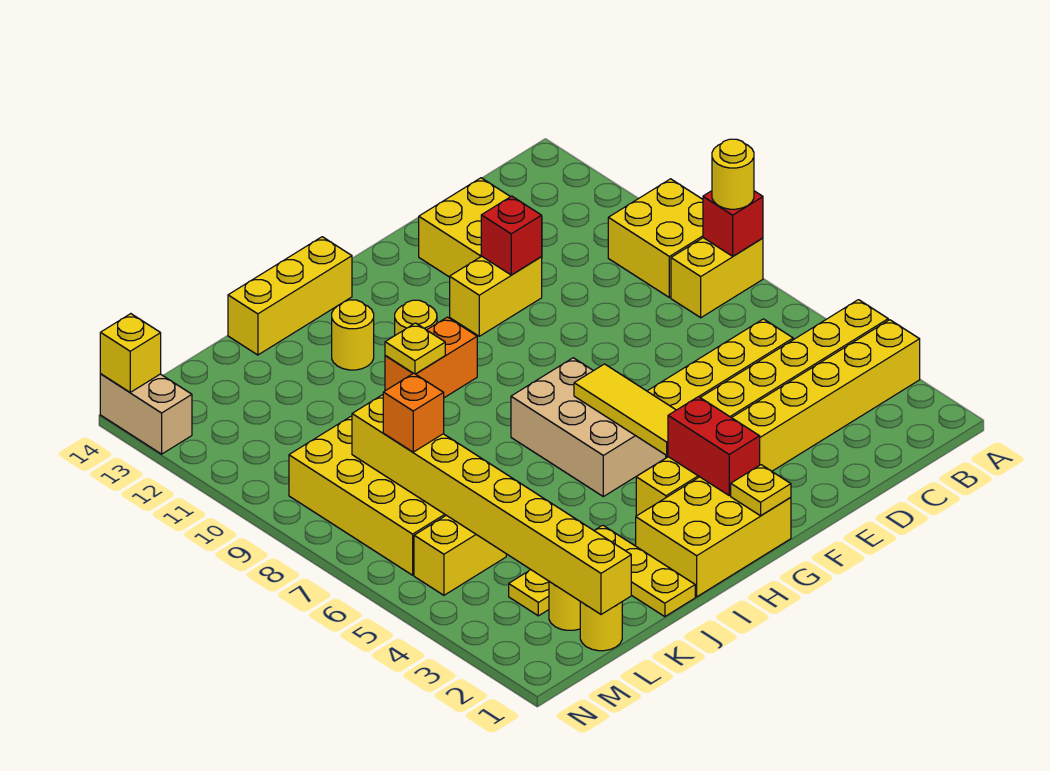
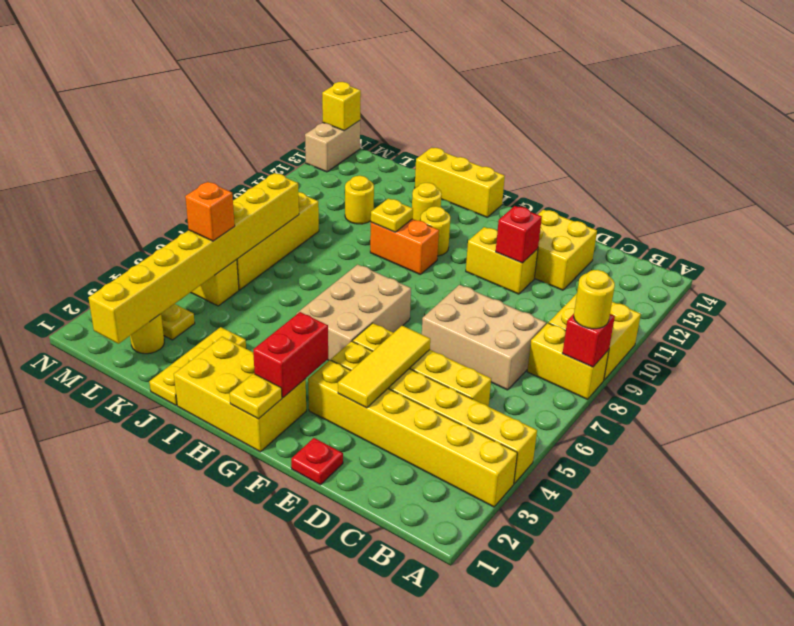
yellow 1x8 brick [636,320,920,516] -> yellow 1x6 brick [308,360,517,507]
none -> tan 2x3 brick [422,285,546,390]
none -> red 1x1 plate [291,438,343,485]
yellow 1x3 tile [574,364,676,455] -> yellow 1x3 tile moved to [338,326,430,408]
yellow 1x1 round brick [580,602,622,651] -> yellow 1x1 round brick moved to [345,176,374,224]
orange 1x1 brick [383,373,444,452] -> orange 1x1 brick moved to [185,182,235,241]

